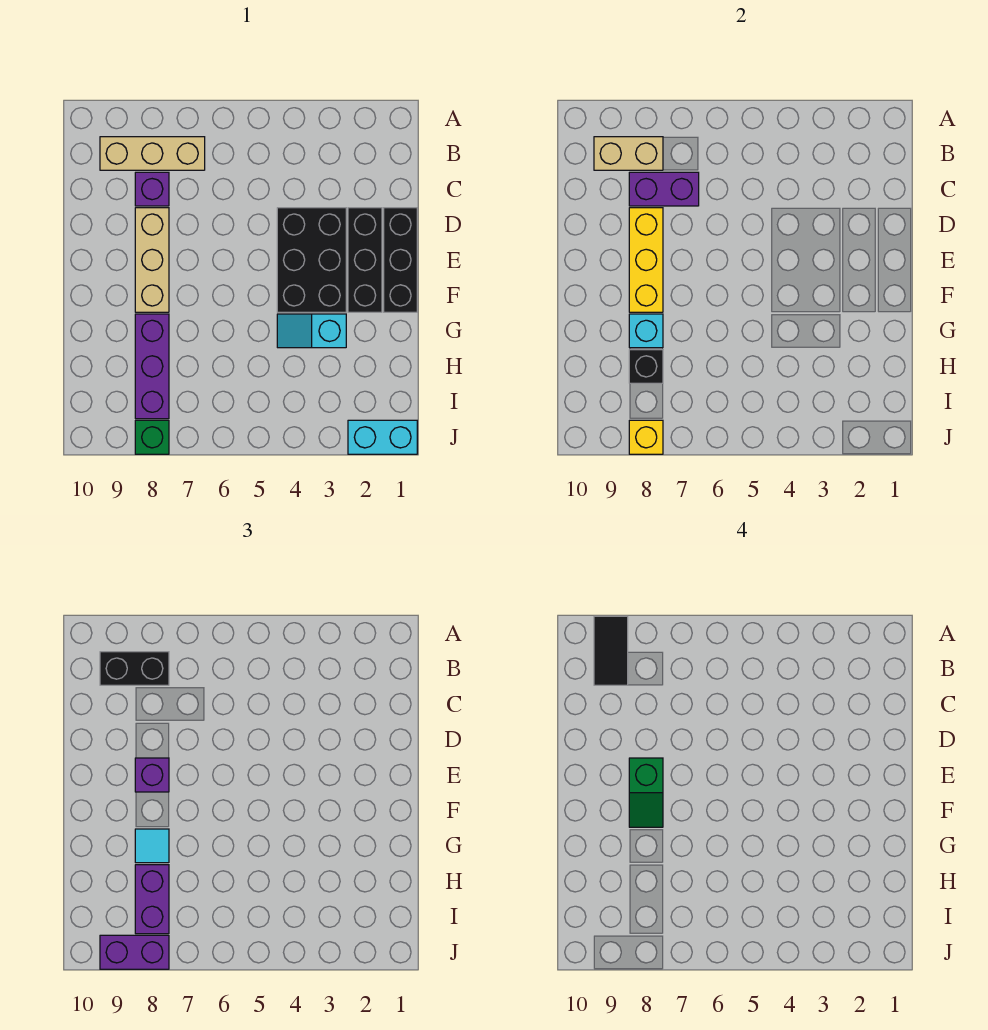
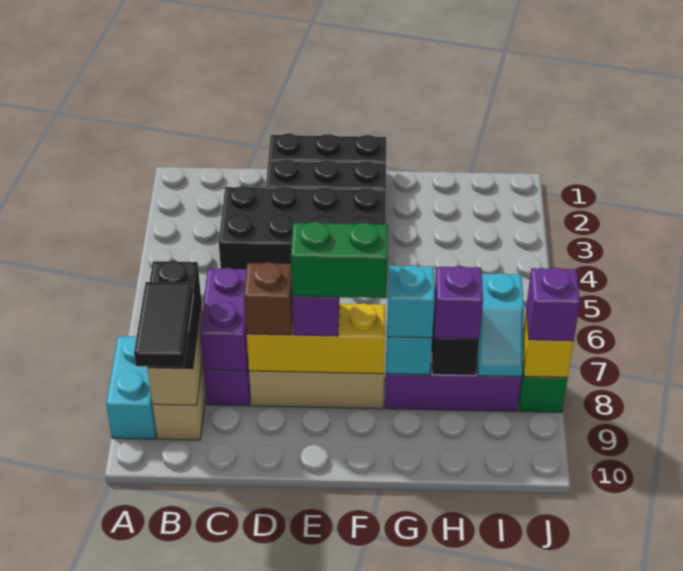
black 1x2 tile [594,616,628,685] -> black 1x2 tile turned to [134,282,193,367]
black 2x3 brick [277,208,346,312] -> black 2x4 brick [219,186,386,269]
none -> brown 1x1 brick [244,262,293,335]
green 1x2 slope [629,758,663,827] -> green 1x2 brick [291,222,388,298]
cyan 1x2 slope [277,314,346,348] -> cyan 1x2 slope moved to [477,273,524,376]
cyan 1x1 tile [135,829,169,863] -> cyan 1x1 brick [387,265,435,338]
purple 1x2 brick [135,865,169,934] -> purple 1x1 brick [434,266,483,339]
cyan 1x2 brick [348,420,417,454] -> cyan 1x2 brick moved to [106,336,156,439]
purple 1x2 brick [100,935,169,969] -> purple 1x1 brick [526,268,580,341]

